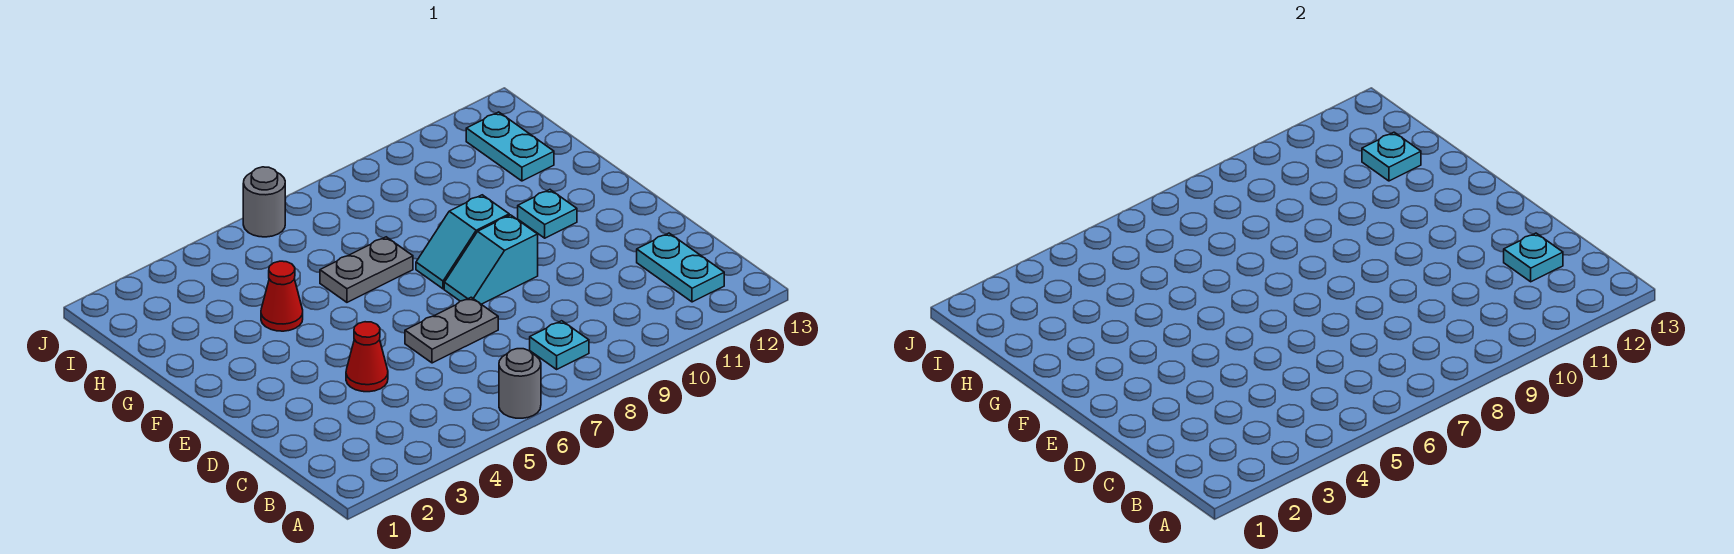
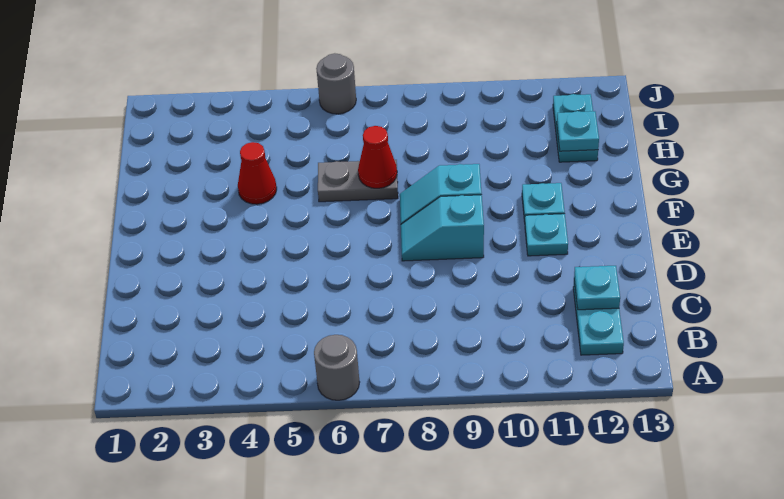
cyan 1x1 plate [530,321,589,369] -> cyan 1x1 plate moved to [525,214,568,256]
red 1x1 cone [346,322,388,392] -> red 1x1 cone moved to [358,126,397,188]
grey 1x2 plate [405,297,498,363] -> none

